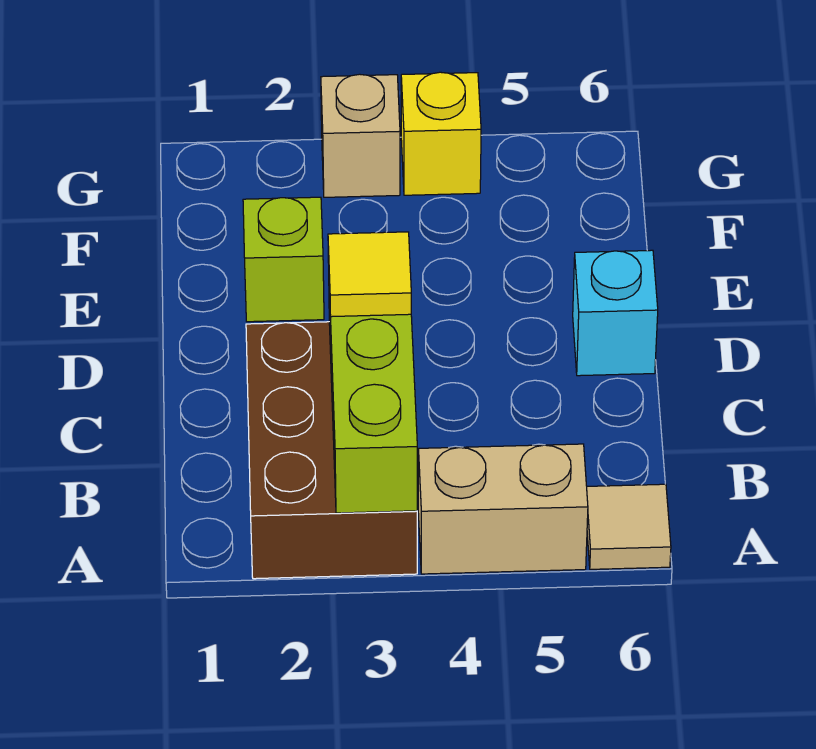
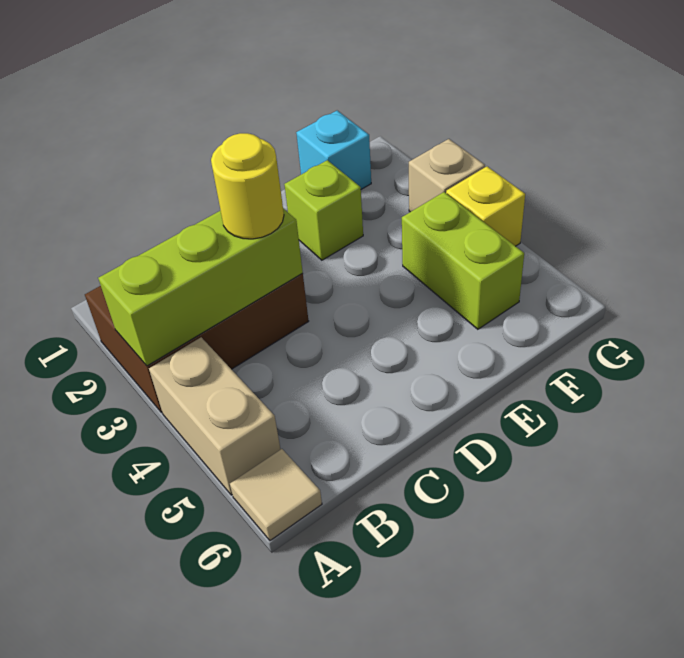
yellow 1x1 tile [328,232,411,317] -> yellow 1x1 round brick [211,133,284,239]
cyan 1x1 brick [573,250,658,376] -> cyan 1x1 brick moved to [296,111,371,189]
none -> lime 1x2 brick [402,192,524,329]

